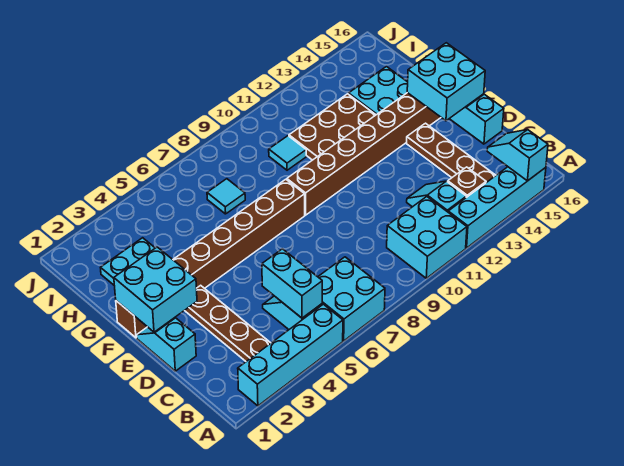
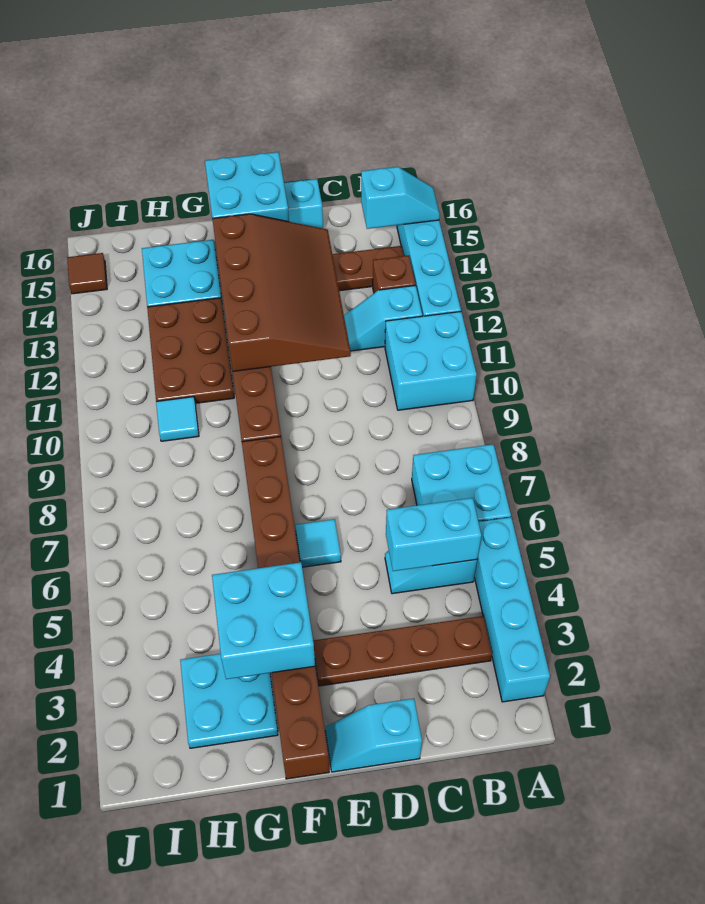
cyan 1x2 slope [487,130,548,181] -> cyan 1x2 slope turned to [361,167,440,229]
none -> brown 3x4 slope [212,214,351,371]
cyan 2x2 brick [114,247,197,332] -> cyan 2x2 brick moved to [212,562,315,679]
cyan 1x1 tile [207,179,245,214] -> cyan 1x1 tile moved to [295,519,341,567]
none -> brown 1x1 tile [67,253,107,294]

